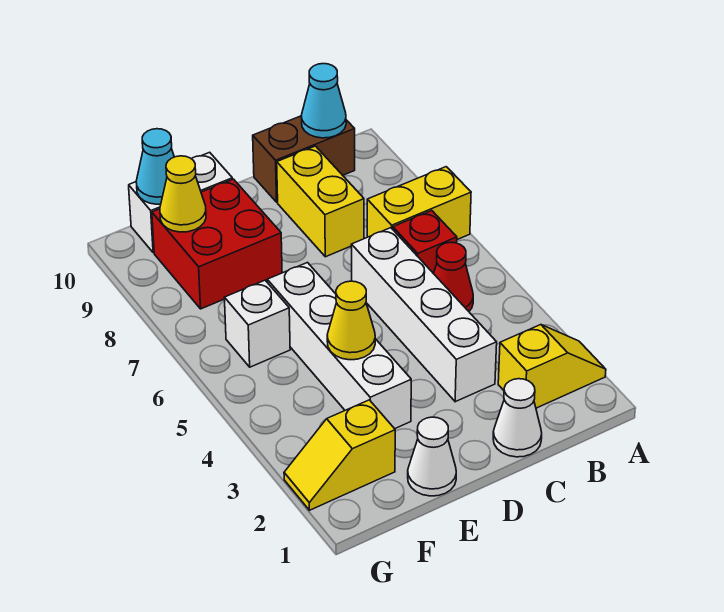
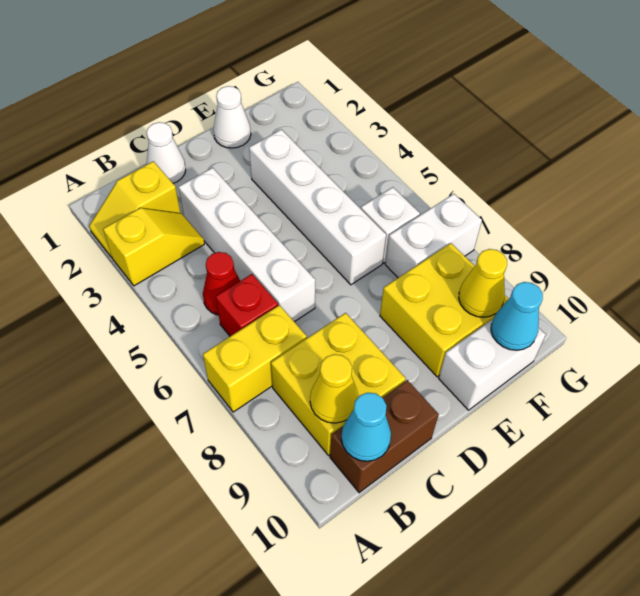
yellow 1x2 brick [277,146,364,257] -> yellow 2x2 brick [271,313,406,455]
yellow 1x1 cone [327,281,375,360] -> yellow 1x1 cone moved to [310,354,358,423]
red 2x2 brick [152,179,282,309] -> yellow 2x2 brick [380,243,509,377]
yellow 1x2 slope [284,400,395,510] -> yellow 1x2 slope moved to [103,208,204,286]
none -> white 1x2 brick [385,194,482,278]

